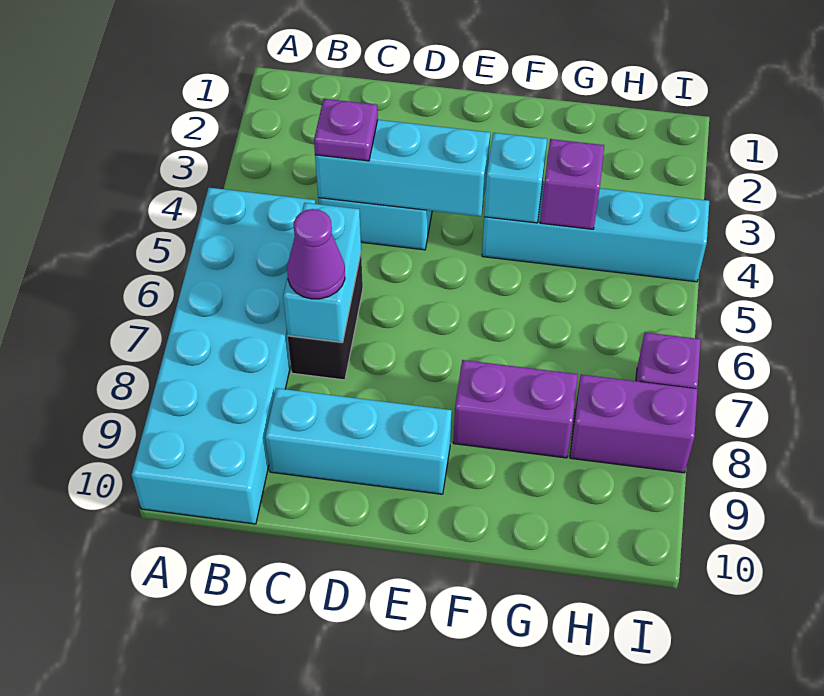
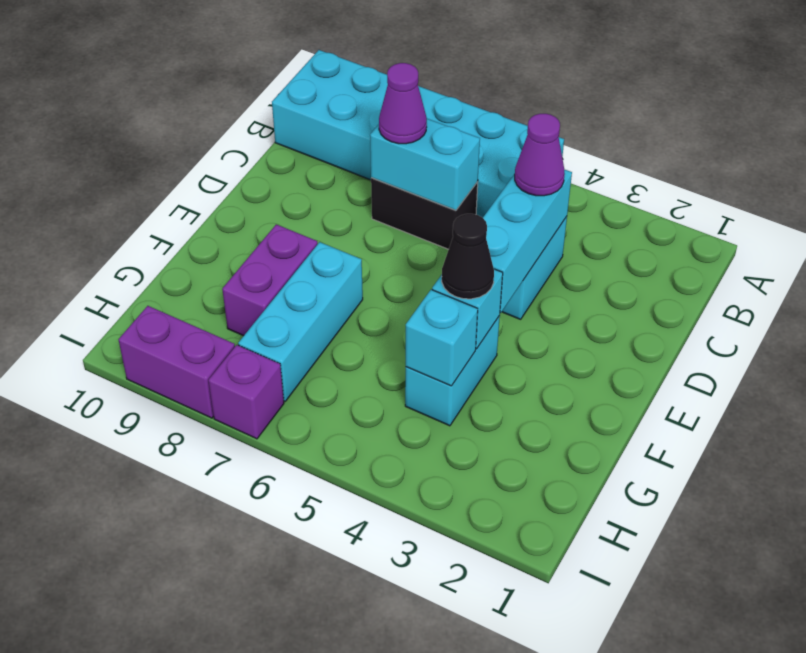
purple 1x1 plate [314,99,378,161] -> purple 1x1 cone [515,114,565,196]
cyan 1x3 brick [265,388,452,494] -> cyan 1x3 brick moved to [238,242,363,401]
cyan 1x4 brick [482,182,709,282] -> cyan 1x2 brick [405,316,500,426]
none -> black 1x1 cone [442,214,494,299]
purple 1x1 brick [540,139,604,229] -> cyan 1x1 brick [406,290,478,386]
purple 1x2 brick [570,375,698,473] -> purple 1x2 brick turned to [118,306,235,418]

